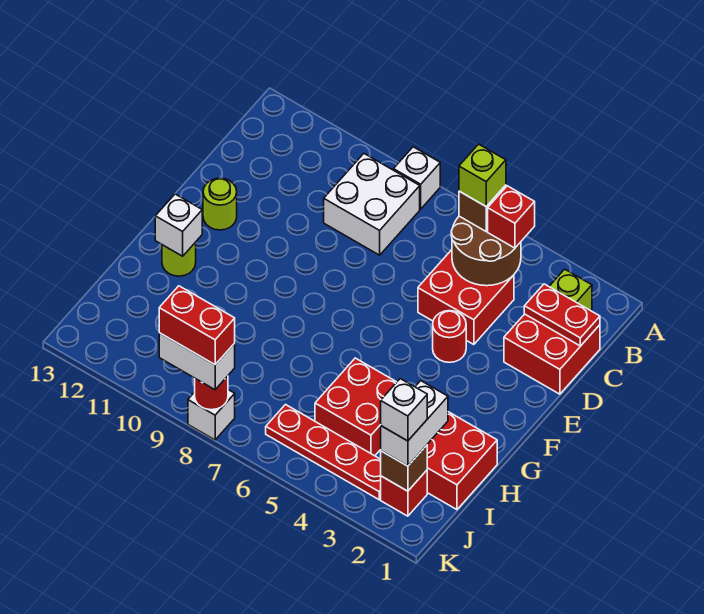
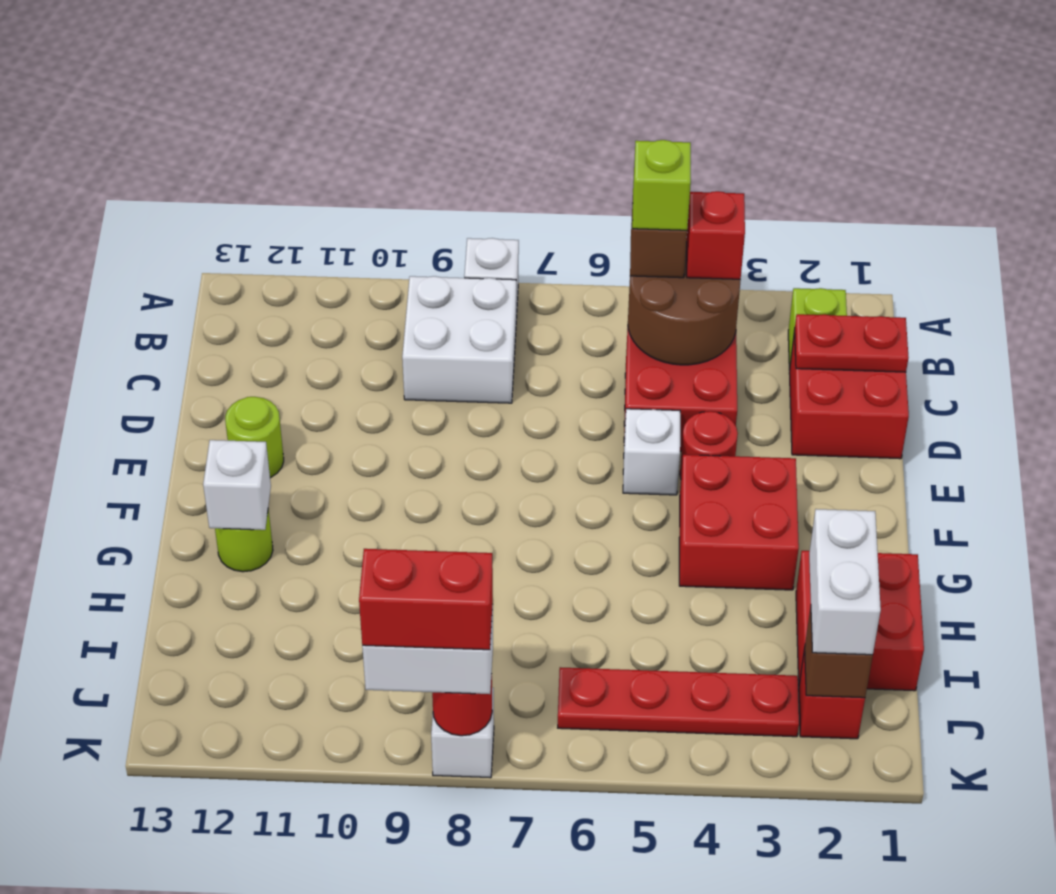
red 2x2 brick [315,358,396,456] -> red 2x2 brick moved to [679,455,799,590]
white 1x1 brick [381,379,427,441] -> white 1x1 brick moved to [623,409,680,495]

